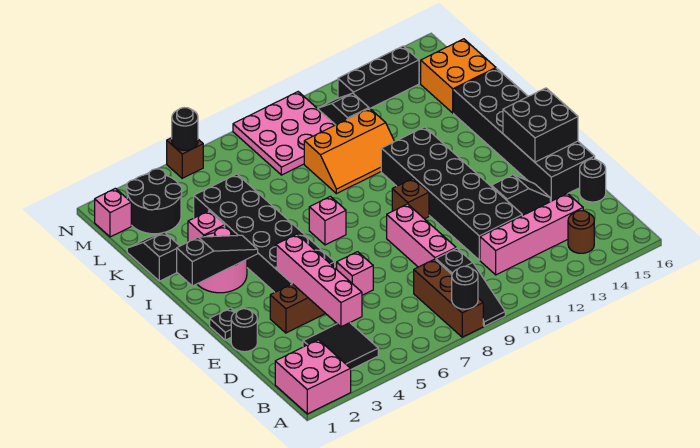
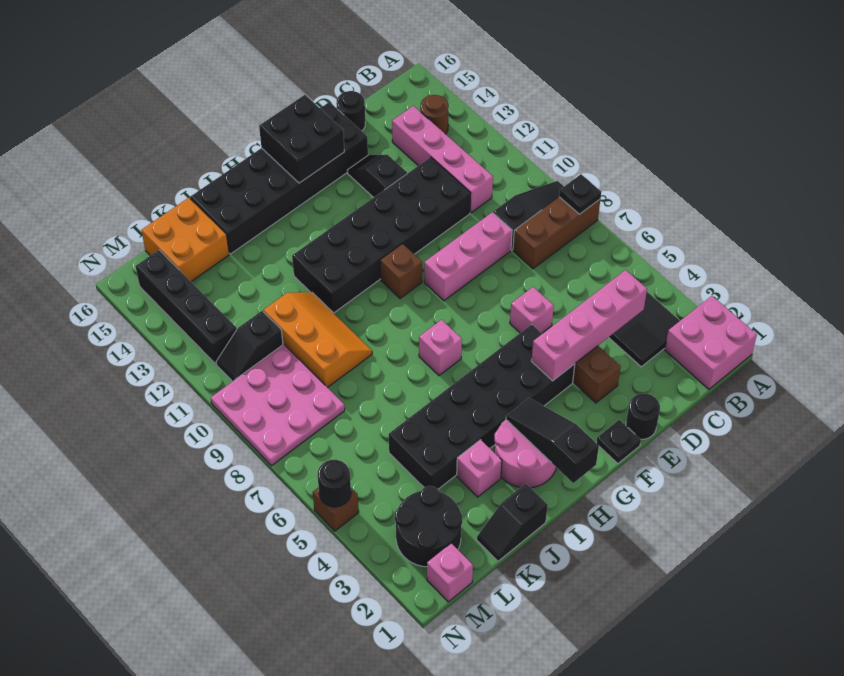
black 1x1 round brick [452,266,478,309] -> black 1x1 plate [559,174,601,214]
black 1x3 brick [338,46,419,108] -> black 1x4 brick [136,250,237,364]

